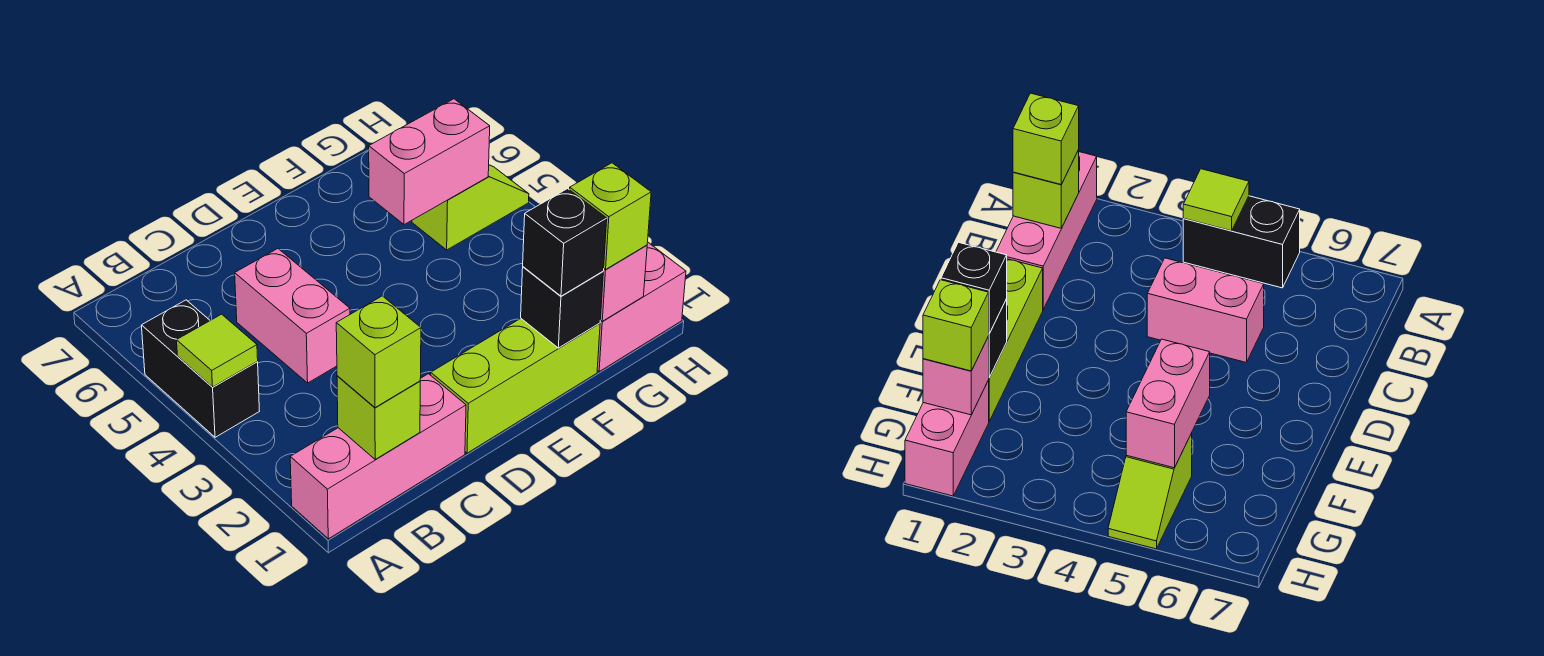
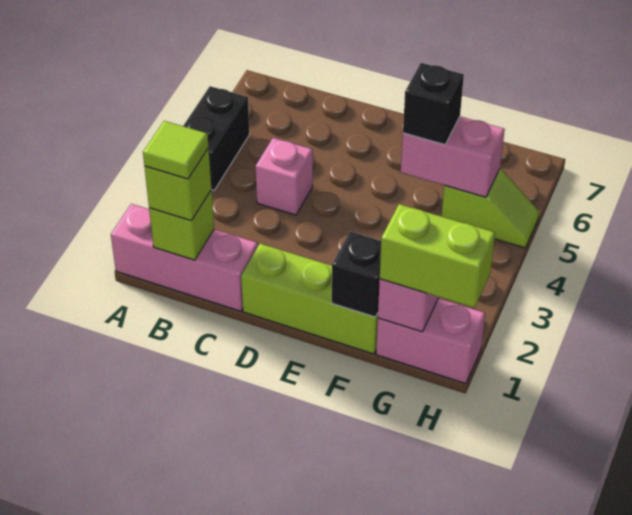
lime 1x1 tile [177,314,258,387] -> lime 1x1 tile moved to [143,121,209,179]
pink 1x2 brick [235,249,350,383] -> pink 1x1 brick [256,138,313,215]
black 1x1 brick [523,189,607,296] -> black 1x1 brick moved to [403,63,464,145]
lime 1x1 brick [570,163,651,269] -> lime 1x2 brick [380,204,495,308]

